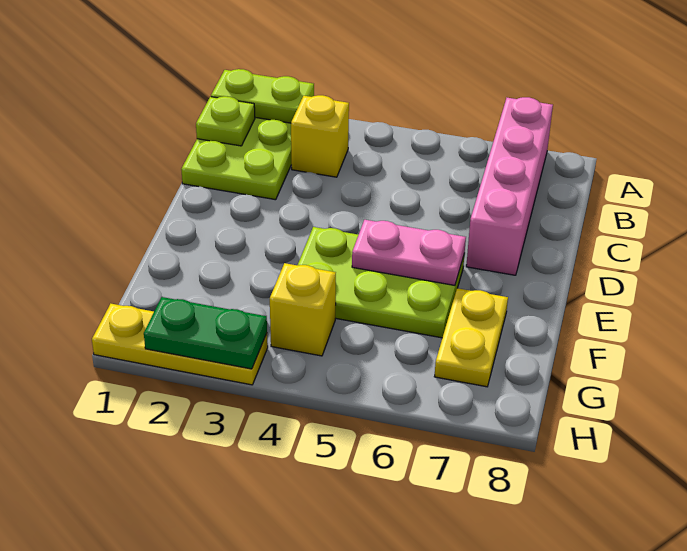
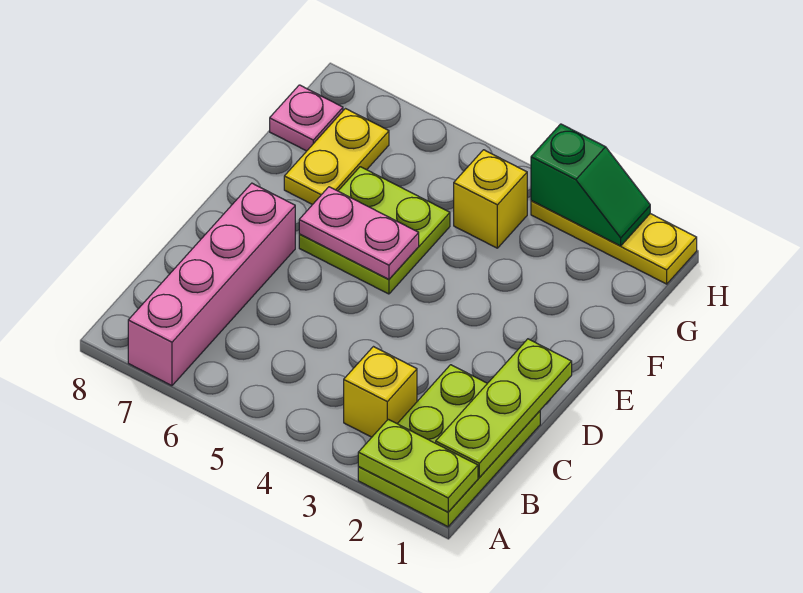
lime 1x1 plate [196,96,255,146] -> lime 1x3 plate [436,339,572,477]
lime 2x3 plate [297,227,464,338] -> lime 2x2 plate [299,167,450,294]
none -> pink 1x1 plate [270,85,343,151]
green 1x2 plate [144,297,267,369] -> green 1x2 slope [531,124,650,246]

